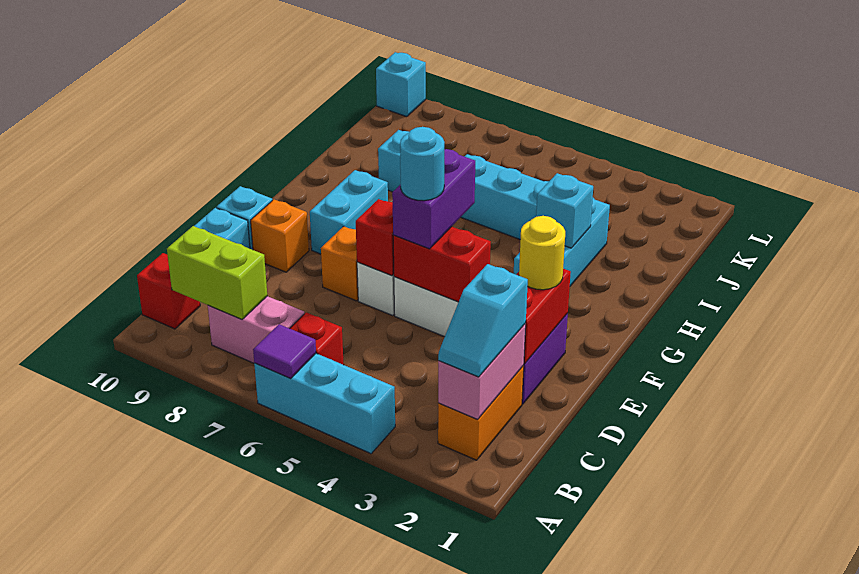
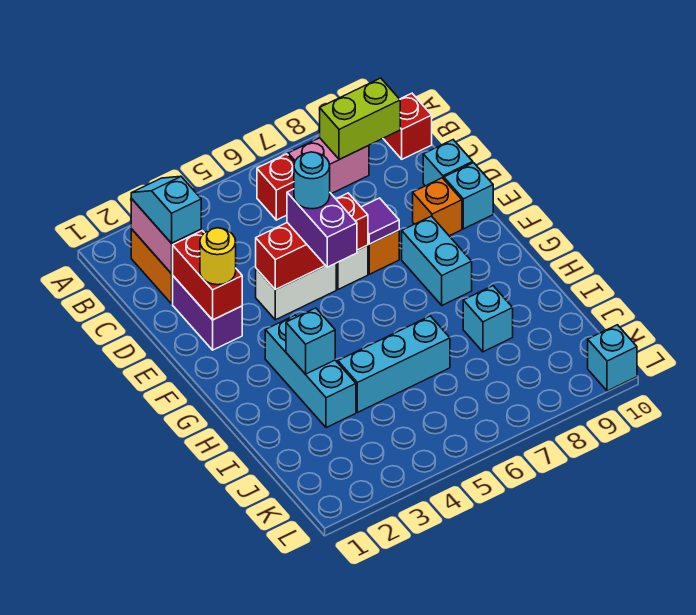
cyan 1x3 brick [254,353,395,454] -> none
purple 1x1 tile [253,324,316,379] -> purple 1x1 tile moved to [361,198,399,244]

